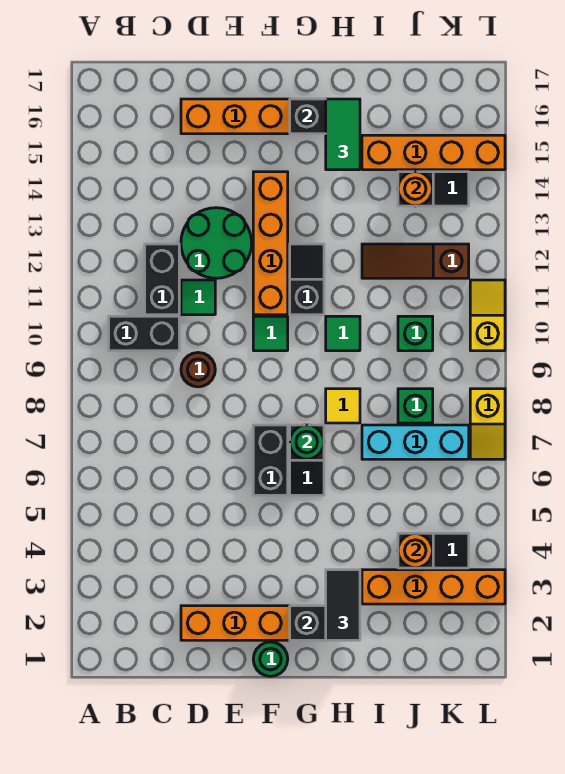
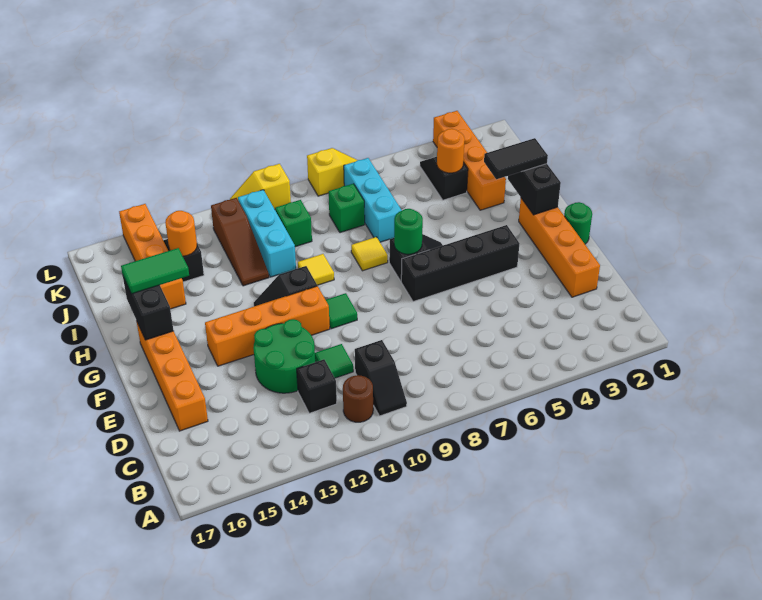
black 1x2 brick [109,316,179,351] -> black 1x2 slope [355,340,407,416]
black 1x2 brick [145,244,179,315] -> black 1x1 brick [297,359,337,413]
brown 1x1 round brick [181,353,215,387] -> brown 1x1 round brick moved to [343,375,373,422]
black 1x2 brick [253,425,288,495] -> black 1x4 brick [401,225,519,302]
green 1x1 tile [326,316,360,351] -> yellow 1x1 tile [298,254,334,285]
none -> cyan 1x3 brick [238,190,296,277]

